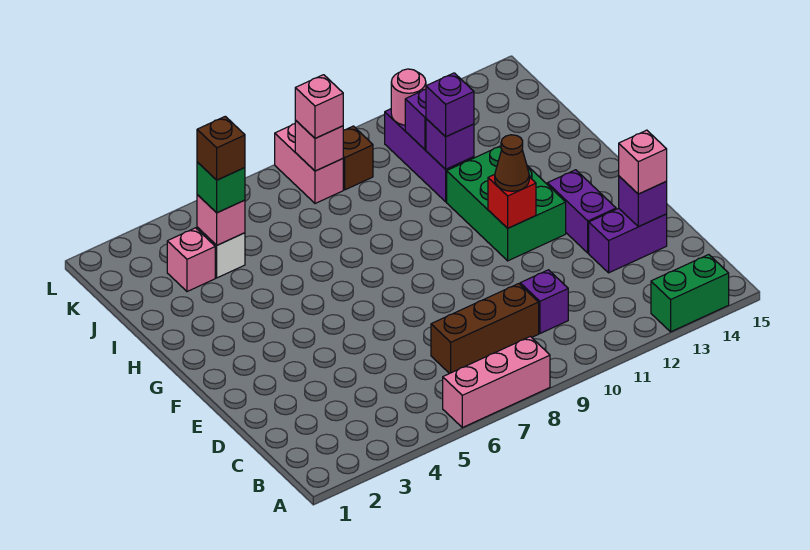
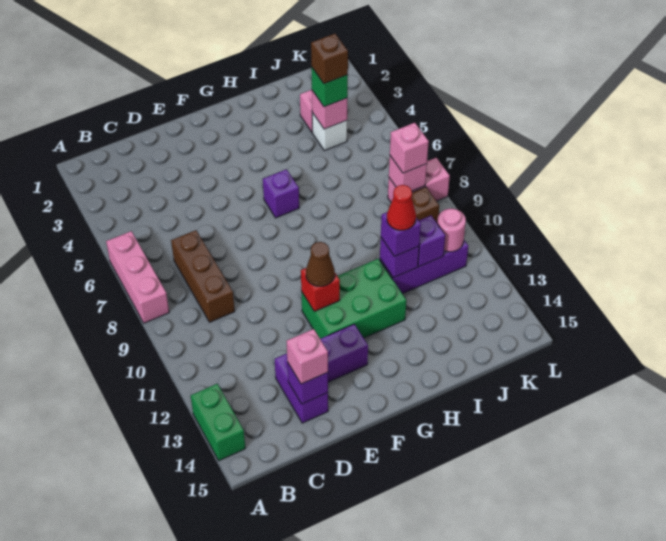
purple 1x1 brick [520,270,568,333] -> purple 1x1 brick moved to [263,169,299,218]
none -> red 1x1 cone [387,185,416,230]

